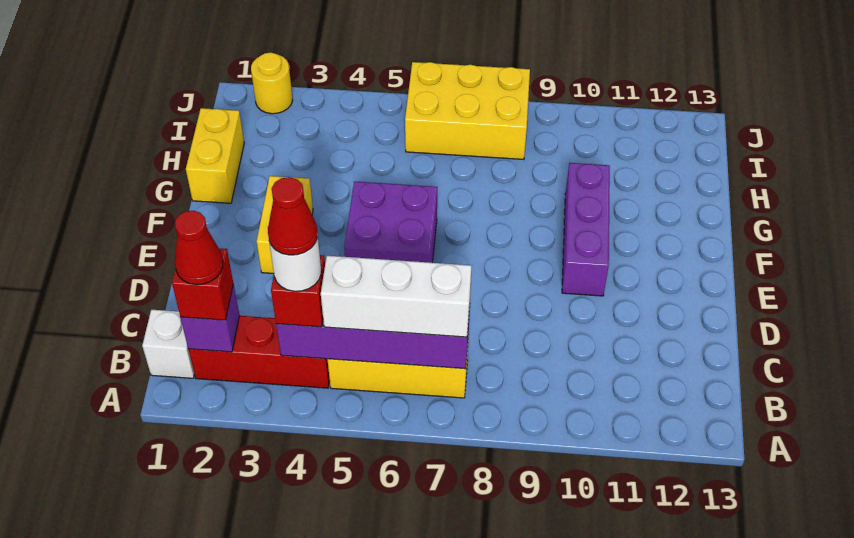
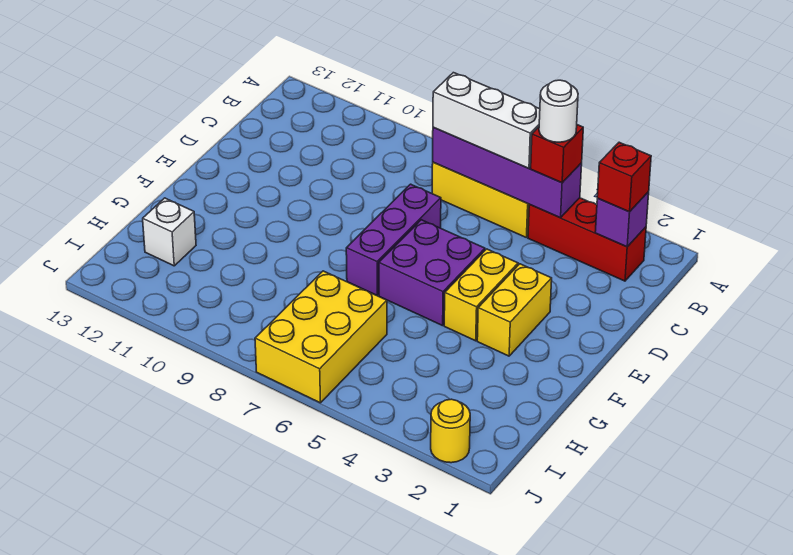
white 1x1 brick [142,310,194,378] -> white 1x1 brick moved to [143,198,196,266]
red 1x1 cone [175,211,223,285] -> none
red 1x1 cone [268,177,317,255] -> none
purple 1x3 brick [562,163,610,296] -> purple 1x3 brick moved to [346,184,441,296]
yellow 1x2 brick [186,108,244,203] -> yellow 1x2 brick moved to [444,249,518,341]
yellow 2x3 brick [405,62,530,160] -> yellow 2x3 brick turned to [255,271,387,403]

